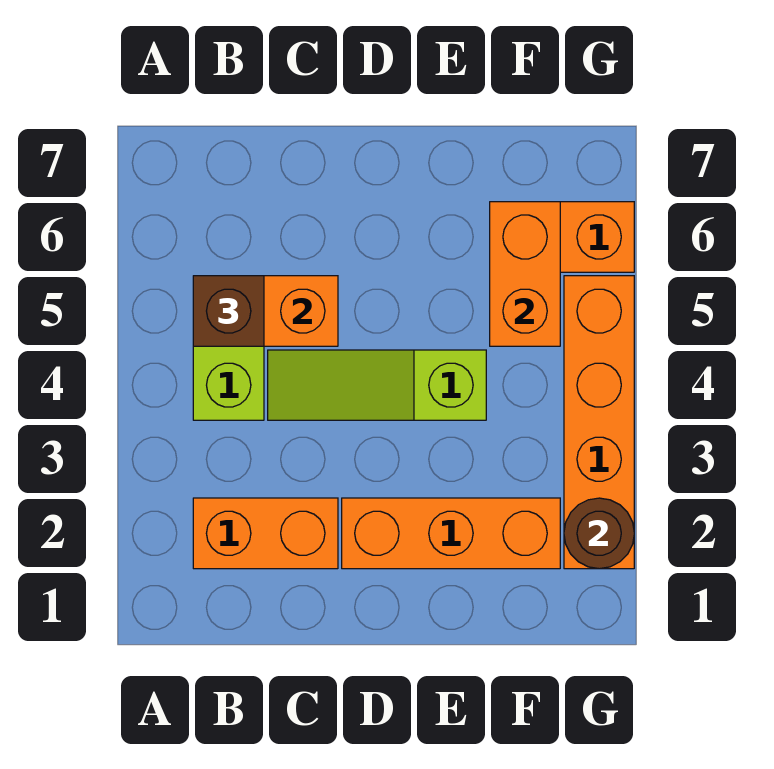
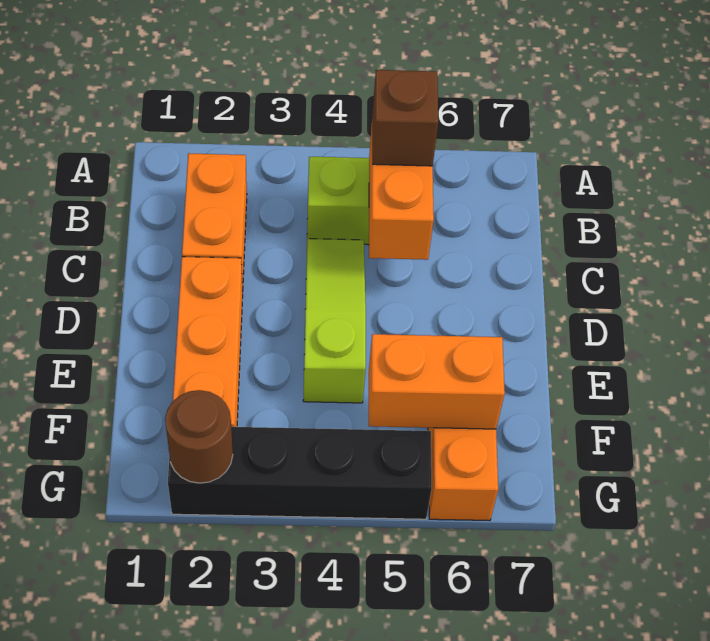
orange 1x4 brick [564,276,634,569] -> black 1x4 brick [168,427,432,519]

